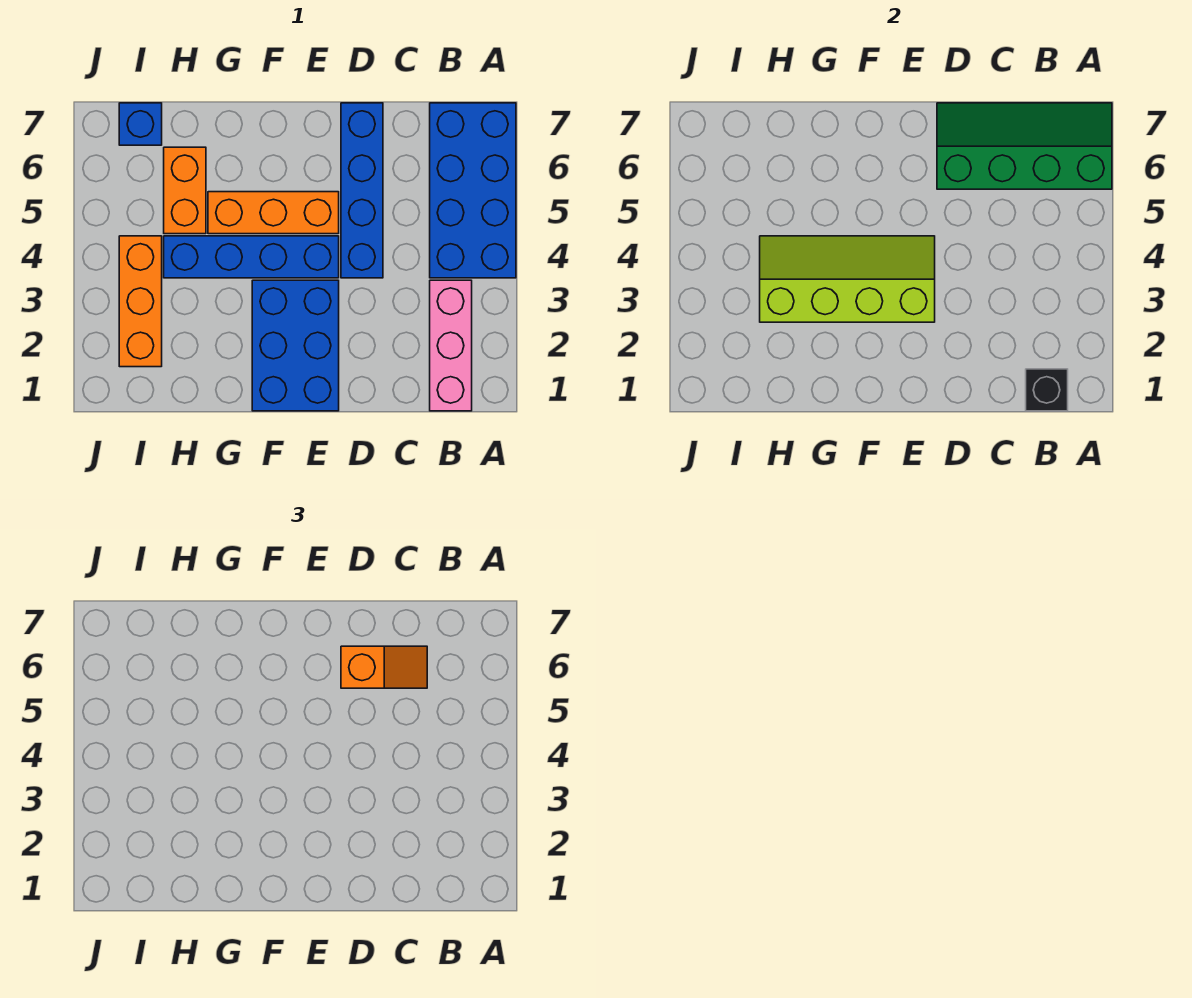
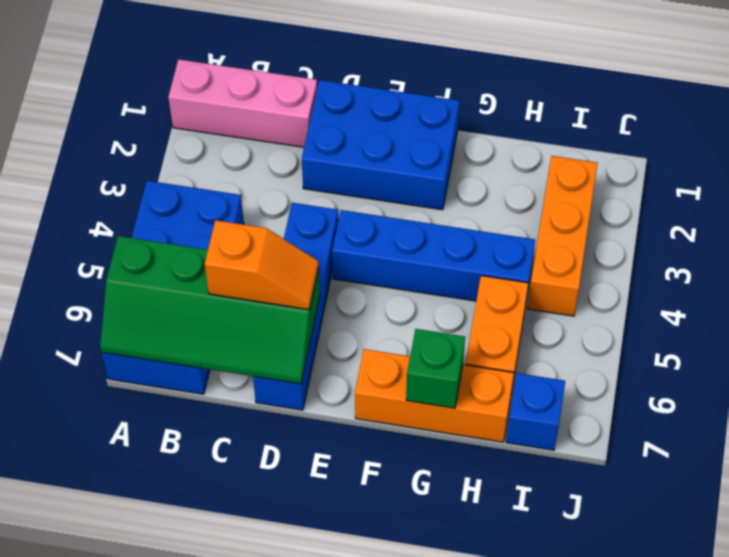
pink 1x3 brick [430,280,472,411] -> pink 1x3 brick turned to [168,59,317,147]
black 1x1 brick [1026,369,1068,411] -> none
orange 1x2 slope [341,646,427,688] -> orange 1x2 slope turned to [205,220,319,310]
blue 2x3 brick [252,280,339,411] -> blue 2x3 brick turned to [302,80,459,210]
lime 2x4 slope [760,236,935,322] -> none
orange 1x3 brick [208,192,339,234] -> orange 1x3 brick moved to [355,349,514,442]
none -> green 1x1 brick [406,329,465,408]

